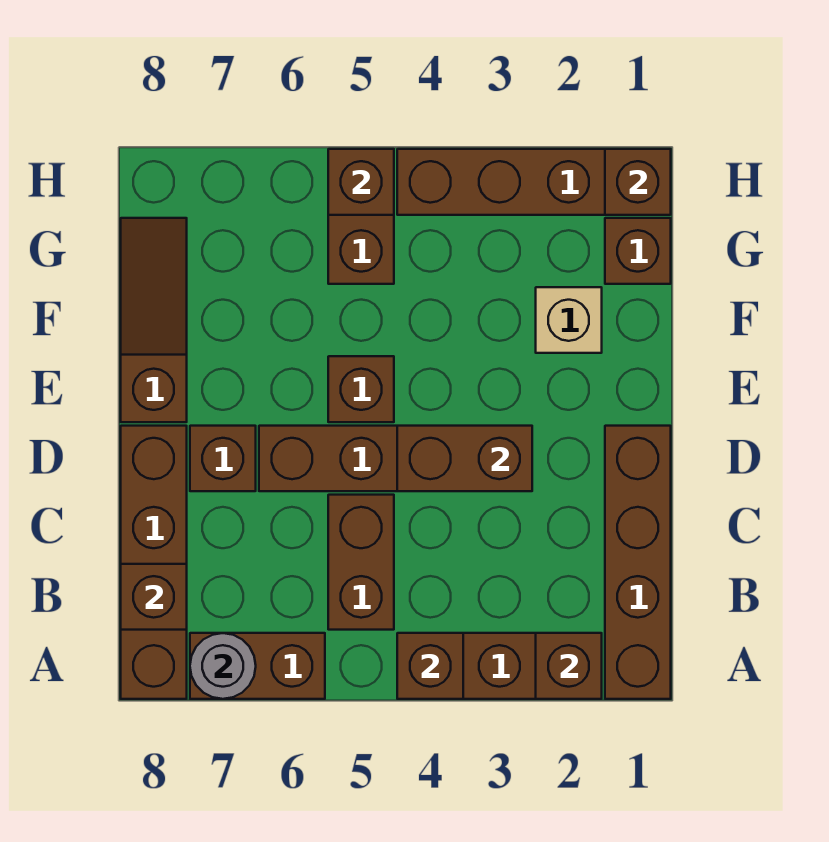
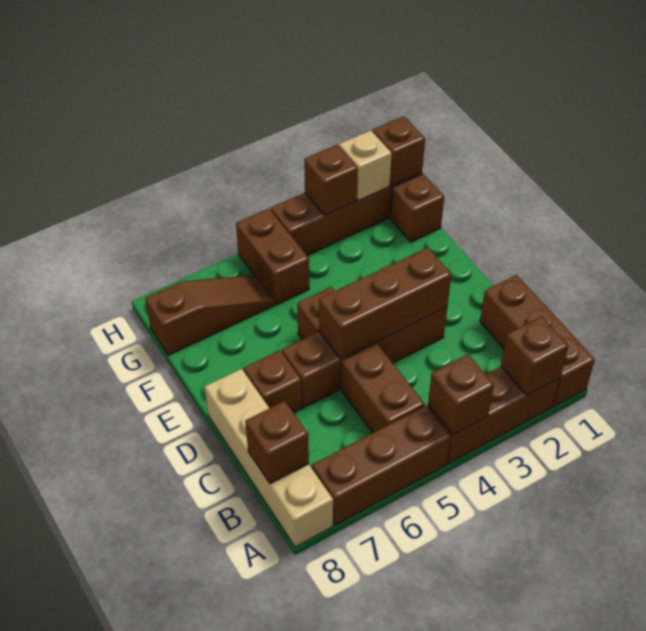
brown 1x4 brick [605,426,671,699] -> brown 1x3 brick [480,275,595,406]
brown 1x2 brick [190,633,325,699] -> brown 1x3 brick [312,406,451,525]
grey 1x1 round brick [190,633,256,699] -> none
brown 1x4 brick [121,426,187,699] -> tan 1x4 brick [205,369,333,547]
brown 1x2 brick [397,426,532,491] -> brown 1x3 brick [319,248,451,359]
brown 1x3 slope [121,218,187,422] -> brown 1x3 slope turned to [145,275,275,355]
tan 1x1 brick [536,287,602,353] -> tan 1x1 brick moved to [339,130,392,201]
brown 1x1 brick [328,149,394,215] -> brown 1x1 brick moved to [304,145,358,216]

